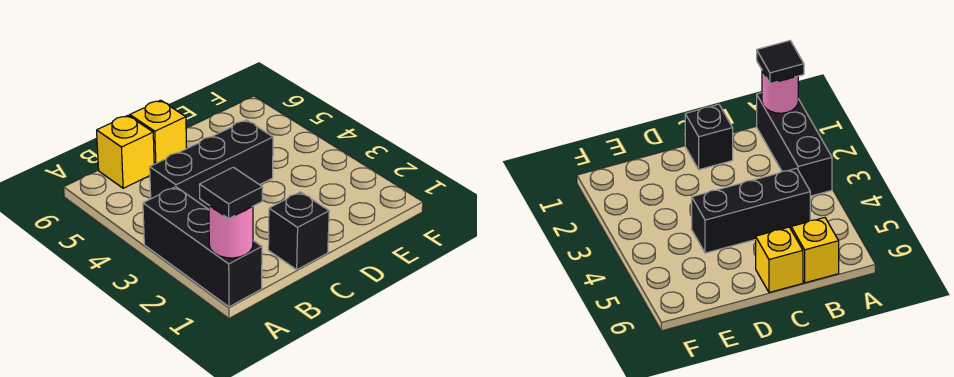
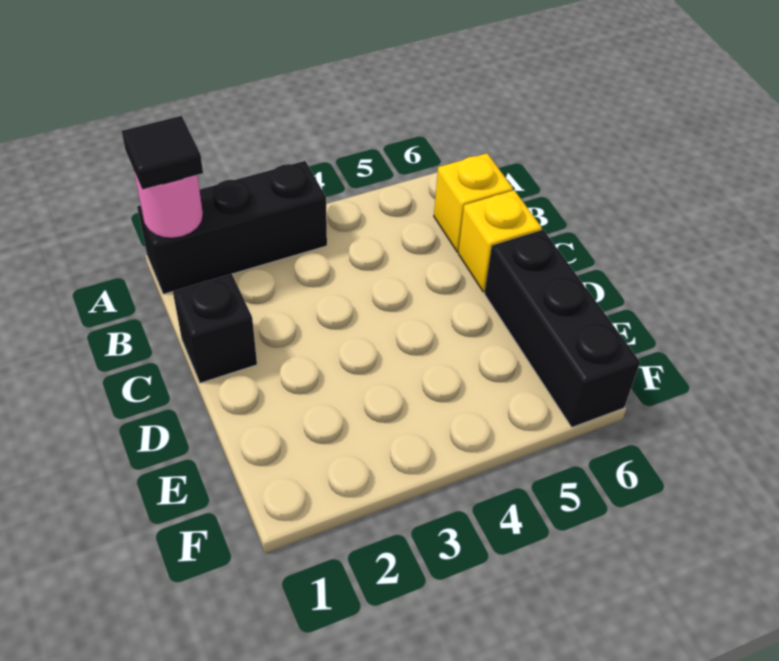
black 1x3 brick [150,120,273,209] -> black 1x3 brick moved to [484,230,640,427]

